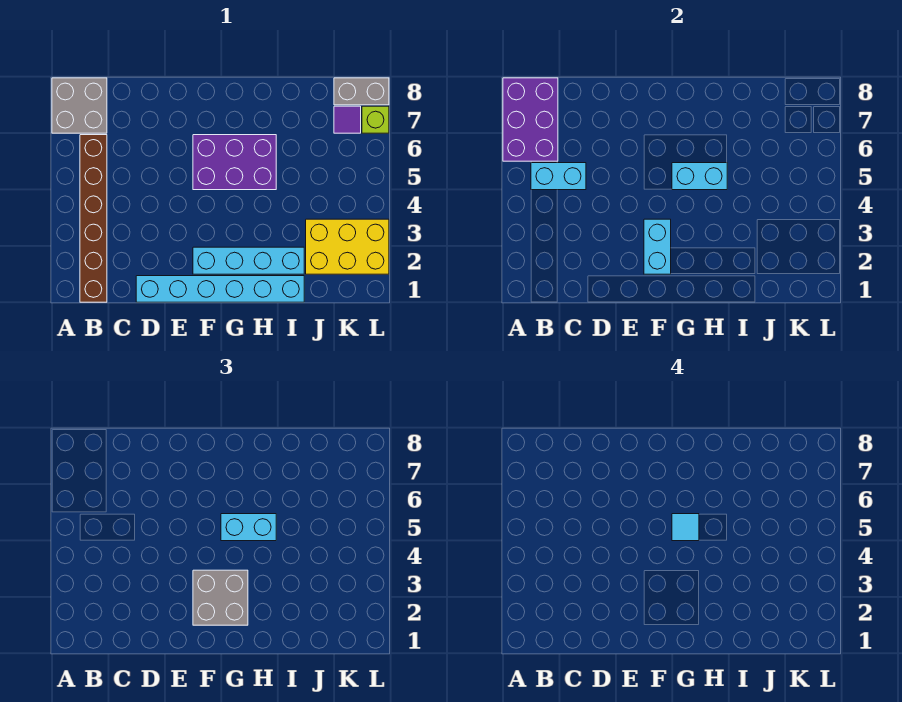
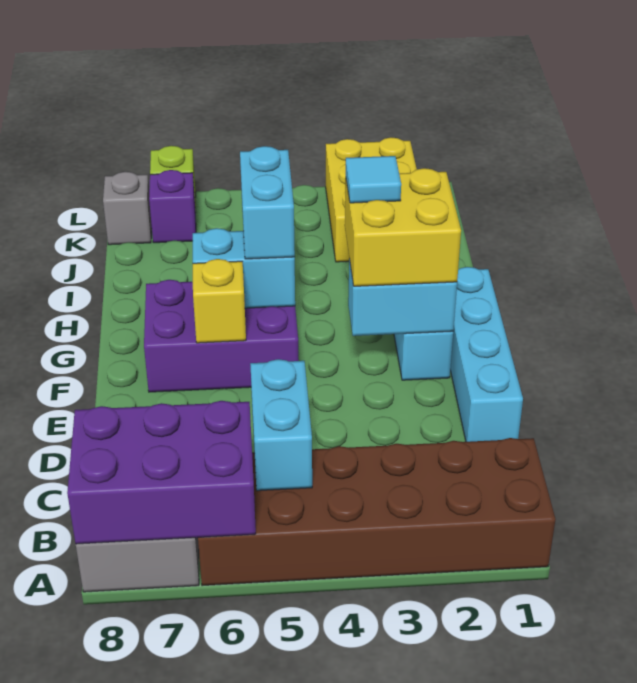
brown 1x6 brick [80,135,107,302] -> brown 2x6 brick [198,438,555,586]
cyan 1x6 brick [136,276,304,302] -> cyan 1x4 brick [450,267,523,442]
grey 2x2 brick [193,570,248,625] -> yellow 2x2 brick [345,168,461,286]
purple 2x3 brick [193,135,276,190] -> purple 2x3 brick turned to [144,280,299,392]
none -> yellow 1x1 brick [193,259,246,343]
cyan 1x2 brick [672,163,727,190] -> cyan 1x2 brick turned to [193,228,295,308]
cyan 1x1 tile [672,514,699,541] -> cyan 1x1 tile moved to [346,156,401,203]
purple 1x1 tile [334,106,361,133] -> purple 1x1 brick [149,170,196,243]
grey 1x2 brick [334,78,389,105] -> grey 1x1 brick [103,172,152,245]

